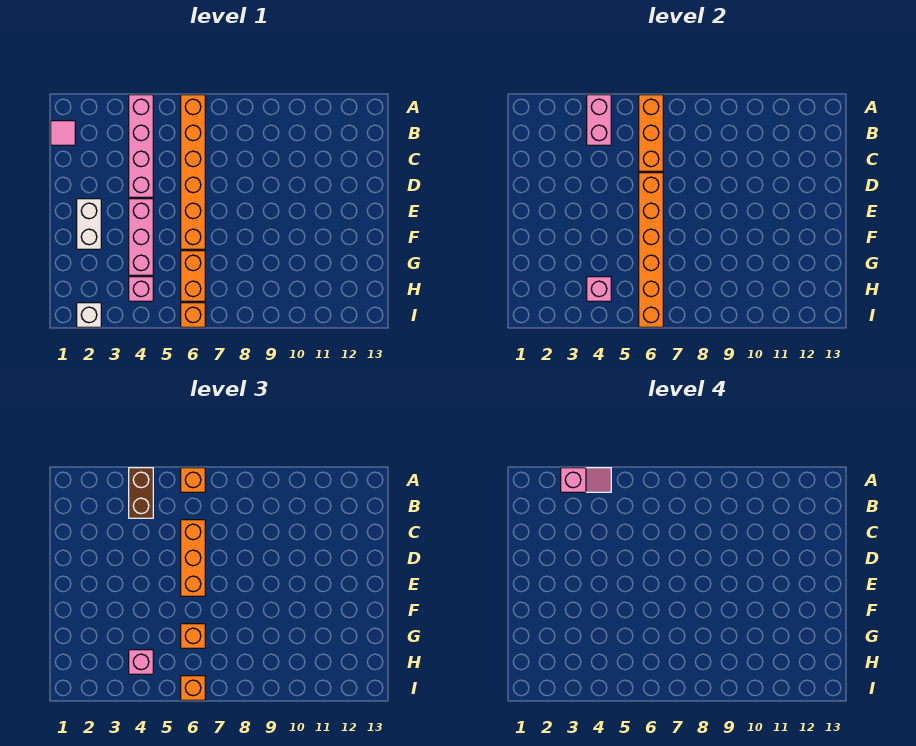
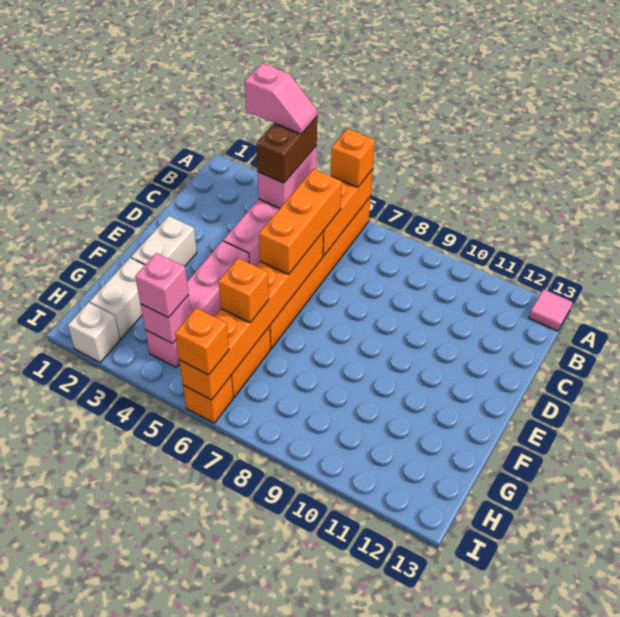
pink 1x1 tile [51,121,75,145] -> pink 1x1 tile moved to [529,289,572,331]
none -> white 1x2 brick [90,258,145,339]

